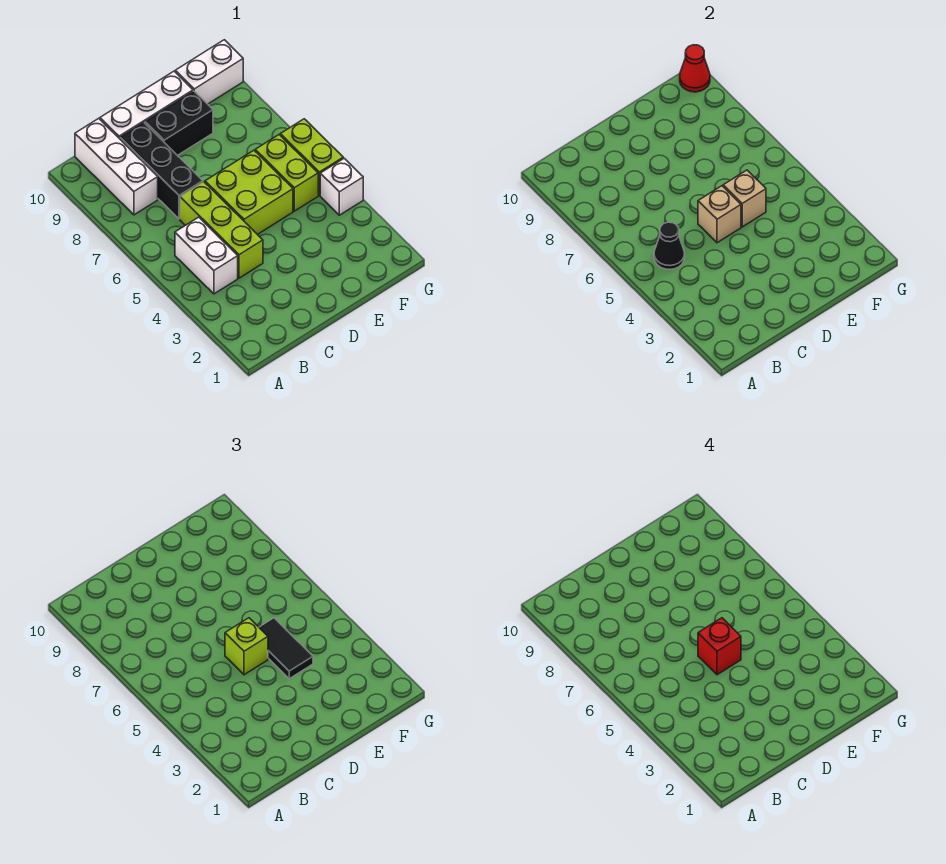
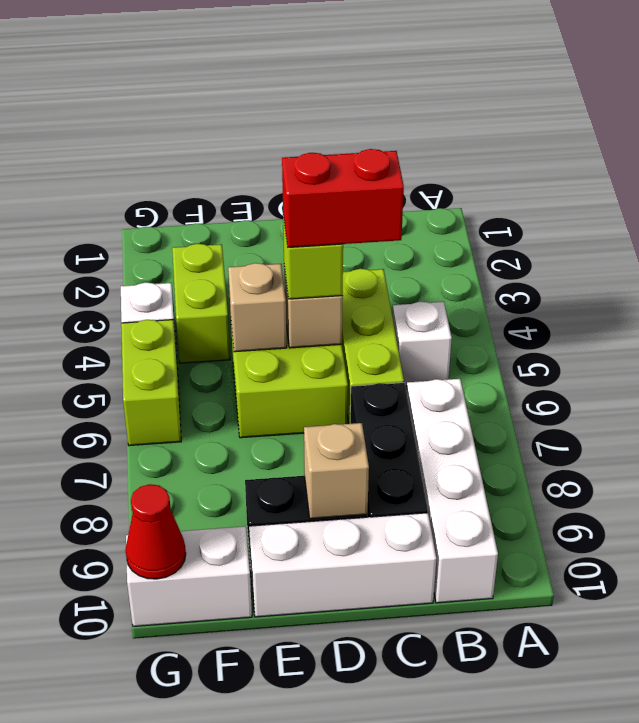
white 1x2 brick [175,217,238,294] -> white 1x1 brick [392,302,452,386]
black 1x1 cone [654,222,685,269] -> none
white 1x3 brick [75,118,158,215] -> white 1x4 brick [407,379,498,603]
red 1x1 brick [698,618,741,675] -> red 1x2 brick [282,149,404,248]
none -> tan 1x1 brick [304,423,369,519]
black 1x2 tile [259,618,313,679] -> none
lime 1x2 brick [255,135,318,211] -> lime 1x2 brick moved to [172,244,230,363]

